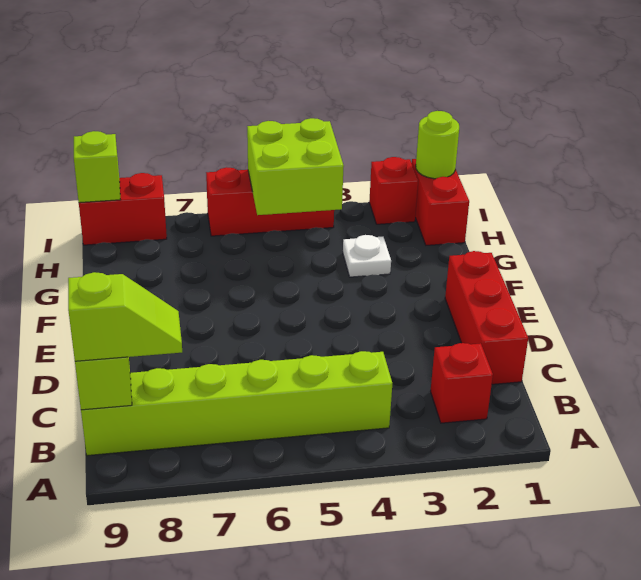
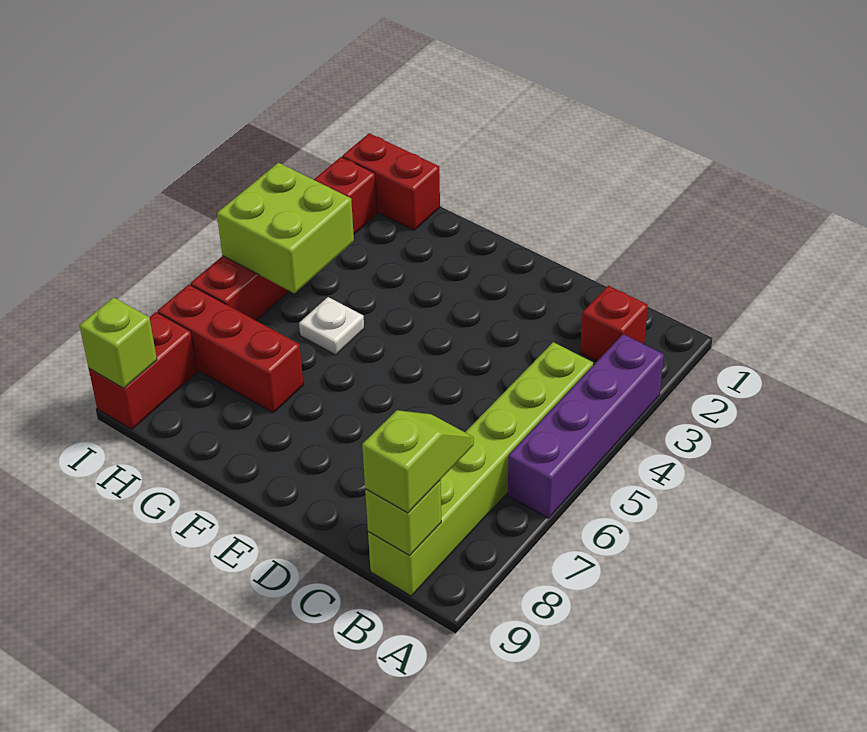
none -> purple 1x4 brick [508,334,664,518]
red 1x3 brick [445,251,528,384] -> red 1x3 brick moved to [158,284,303,413]
white 1x1 plate [343,235,391,277] -> white 1x1 plate moved to [299,297,364,355]
lime 1x1 round brick [416,111,459,179] -> none

